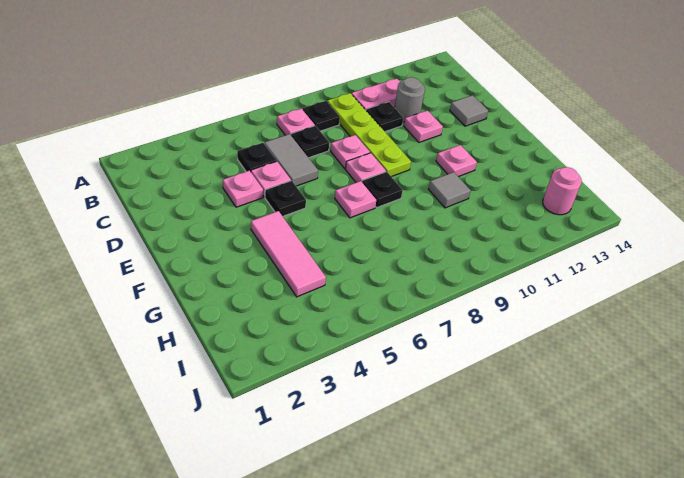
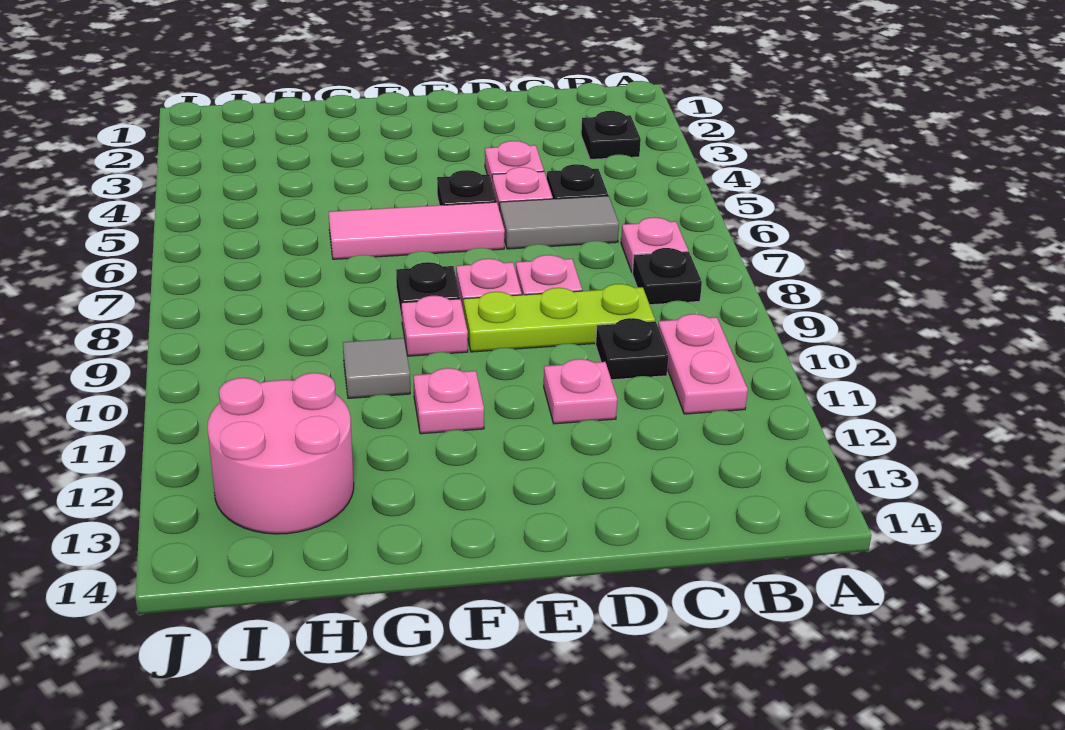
lime 1x4 plate [327,93,411,177] -> lime 1x3 plate [464,284,655,352]
black 1x1 plate [291,126,329,158] -> black 1x1 plate moved to [581,111,641,159]
grey 1x1 round brick [394,77,425,122] -> none
grey 1x1 tile [450,95,488,126] -> none
pink 1x3 tile [251,211,326,297] -> pink 1x3 tile moved to [329,202,505,259]
pink 1x1 plate [335,181,376,218] -> pink 1x1 plate moved to [402,296,468,356]
pink 1x1 round brick [543,167,582,215] -> pink 2x2 round brick [207,373,354,534]

